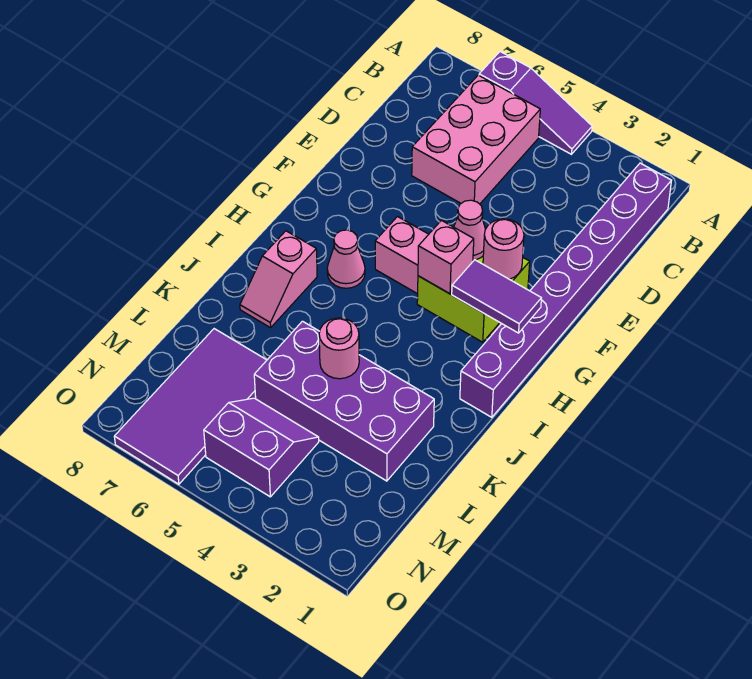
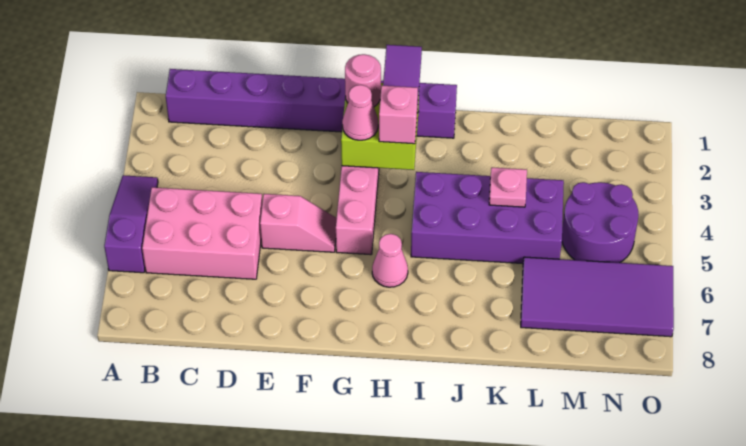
pink 1x2 slope [240,231,317,328] -> pink 1x2 slope moved to [260,194,337,252]
purple 2x4 brick [254,321,434,481] -> purple 2x4 brick turned to [411,172,564,264]
pink 1x1 round brick [319,318,359,379] -> pink 1x1 plate [489,167,527,207]
purple 2x2 slope [204,398,319,497] -> purple 2x2 round brick [562,182,639,263]

